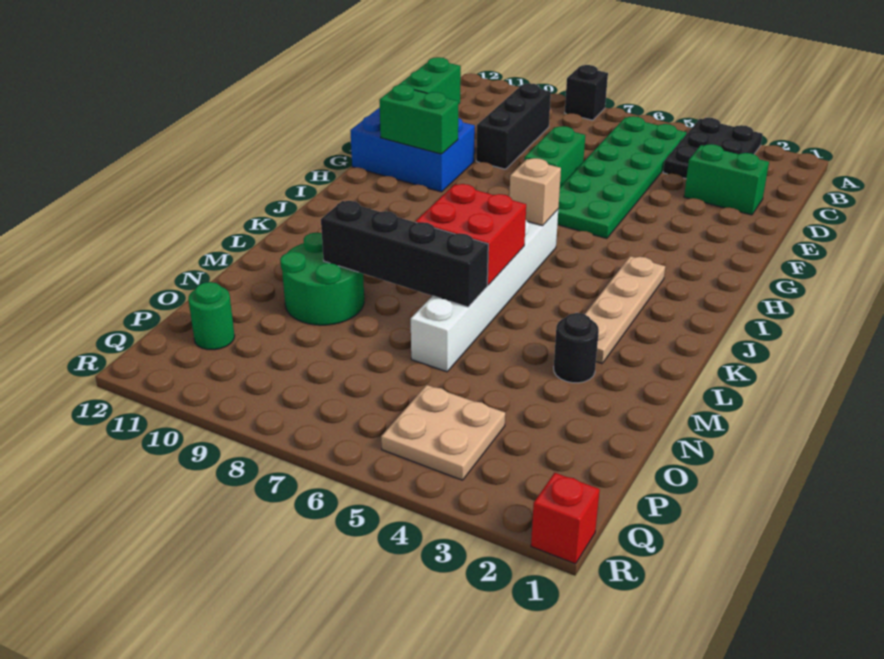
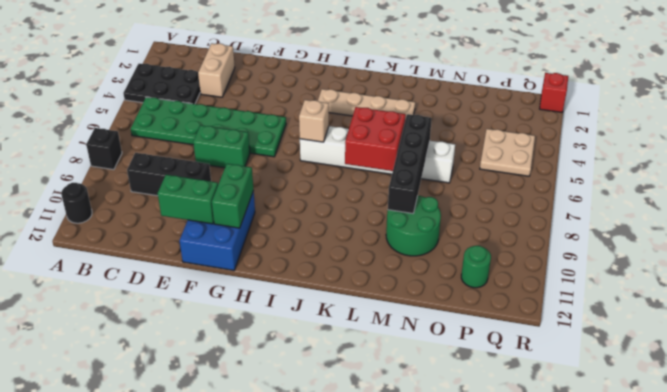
green 1x2 brick [684,144,769,215] -> tan 1x2 brick [198,43,235,97]
black 1x1 round brick [554,313,599,383] -> black 1x1 round brick moved to [61,183,92,223]

